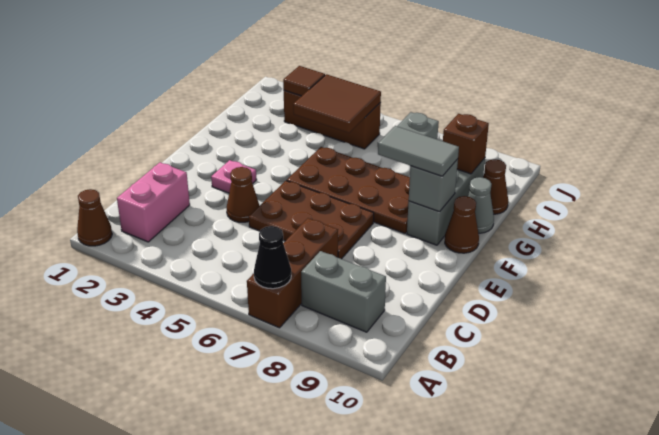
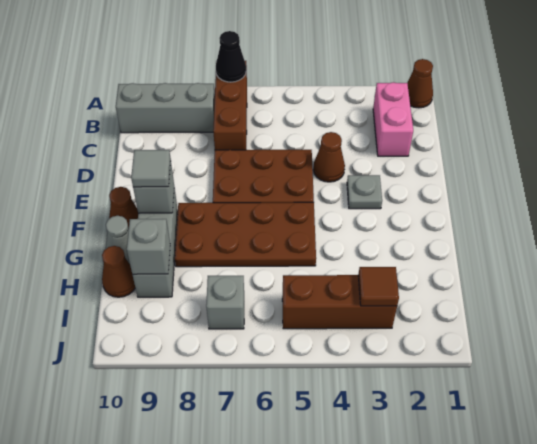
grey 1x2 brick [301,251,386,332] -> grey 1x3 brick [116,83,215,133]
pink 1x1 plate [211,160,257,193] -> grey 1x1 plate [347,175,382,209]
grey 1x2 tile [378,126,459,176] -> grey 1x1 tile [131,150,171,187]
brown 2x2 tile [293,74,381,133] -> none
brown 1x1 brick [443,114,489,174] -> grey 1x1 brick [127,219,170,274]

